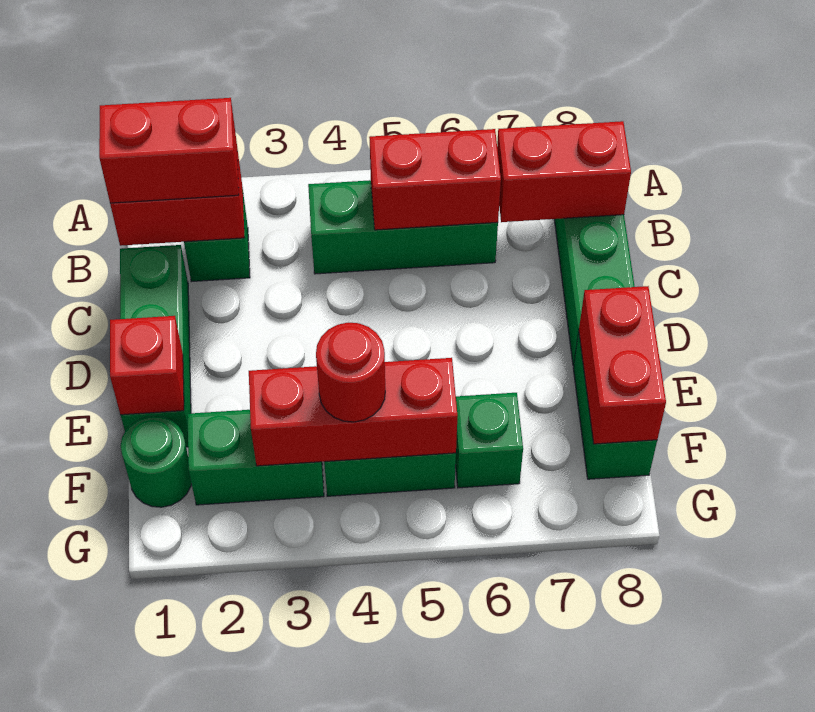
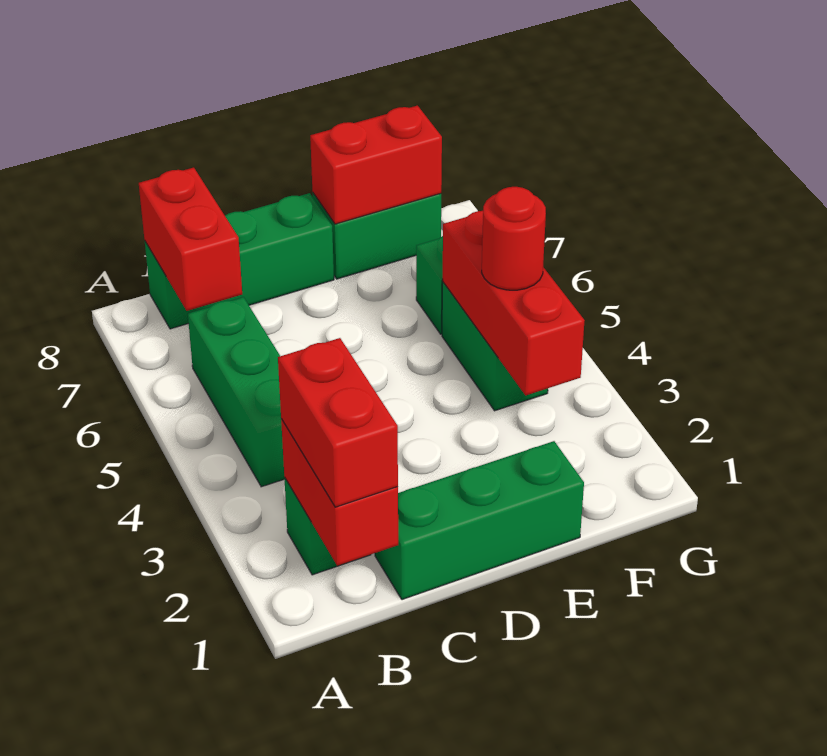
red 1x2 brick [369,129,501,230] -> none
red 1x1 brick [110,316,184,415] -> none
green 1x1 round brick [121,416,191,507] -> none
green 1x2 brick [187,410,324,505] -> none

